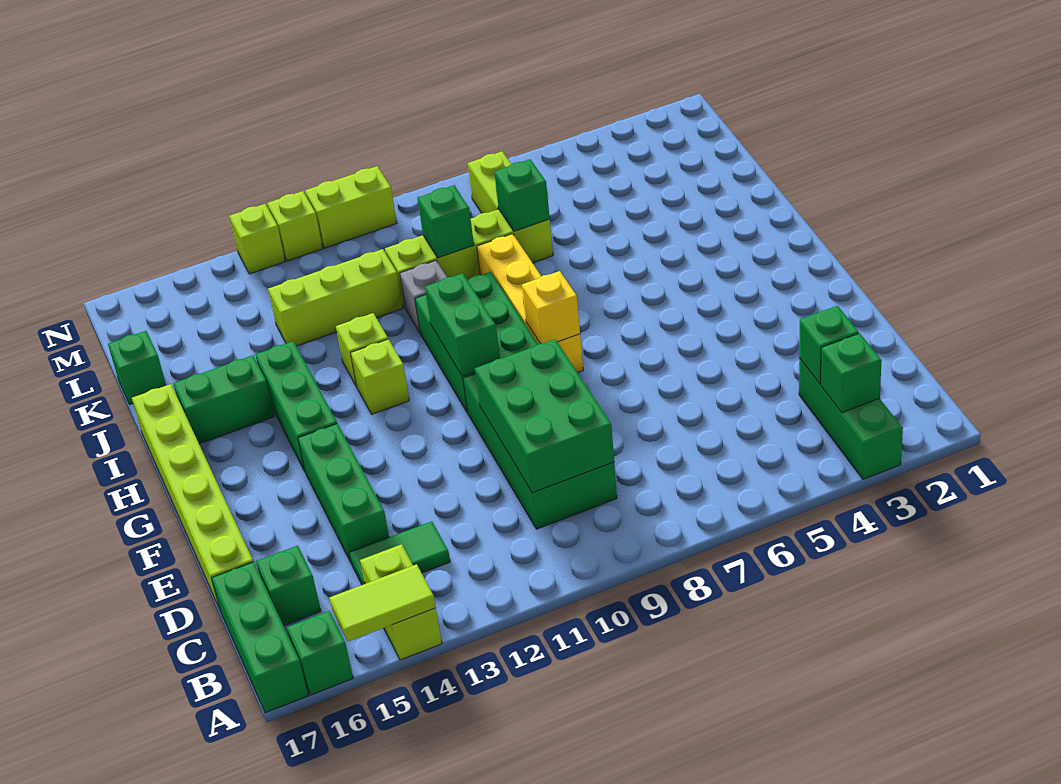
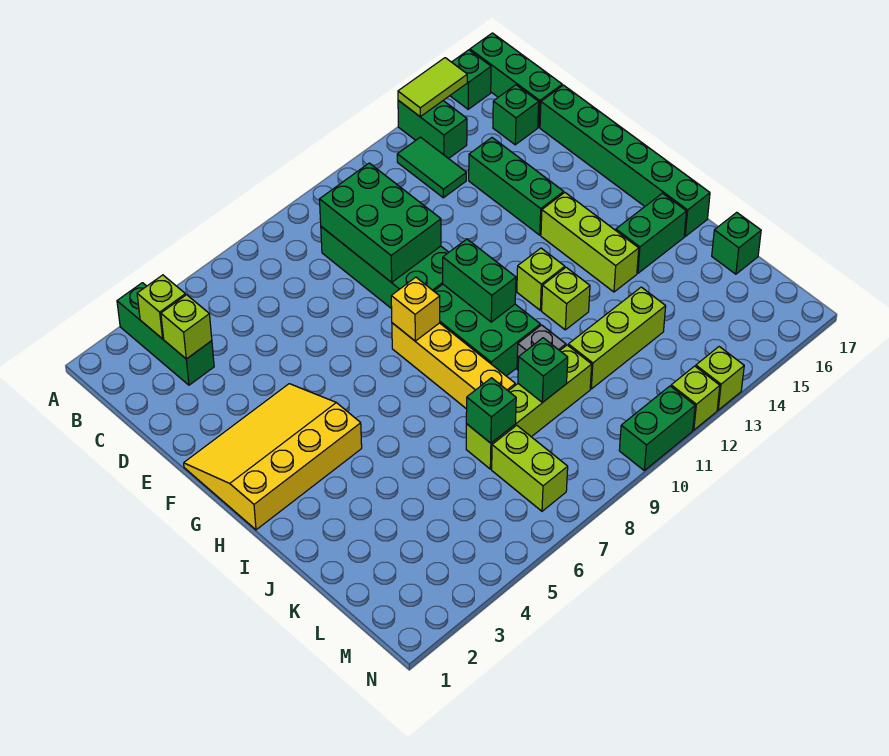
lime 1x2 brick [360,544,442,660] -> green 1x2 brick [398,100,467,159]
green 1x1 brick [821,333,882,413] -> lime 1x1 brick [137,275,186,339]
green 1x1 brick [799,306,859,384] -> lime 1x1 brick [161,295,212,359]
green 1x2 tile [349,521,450,585] -> green 1x2 tile turned to [397,137,466,198]
lime 1x6 brick [132,384,253,609] -> green 1x6 brick [540,85,710,236]
none -> yellow 3x4 slope [184,384,362,530]
green 1x3 brick [255,341,337,471] -> lime 1x3 brick [541,193,639,292]
lime 1x2 brick [305,166,397,248] -> green 1x2 brick [619,386,695,470]

